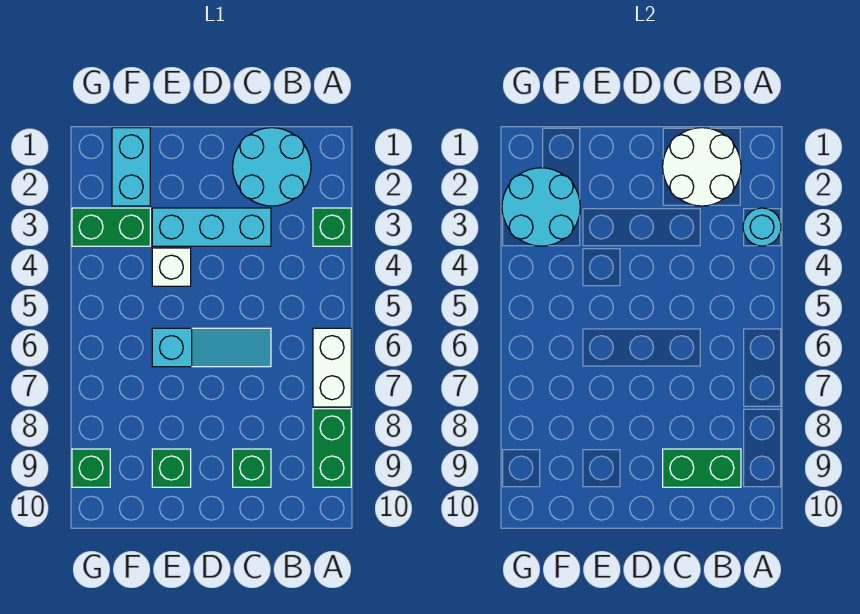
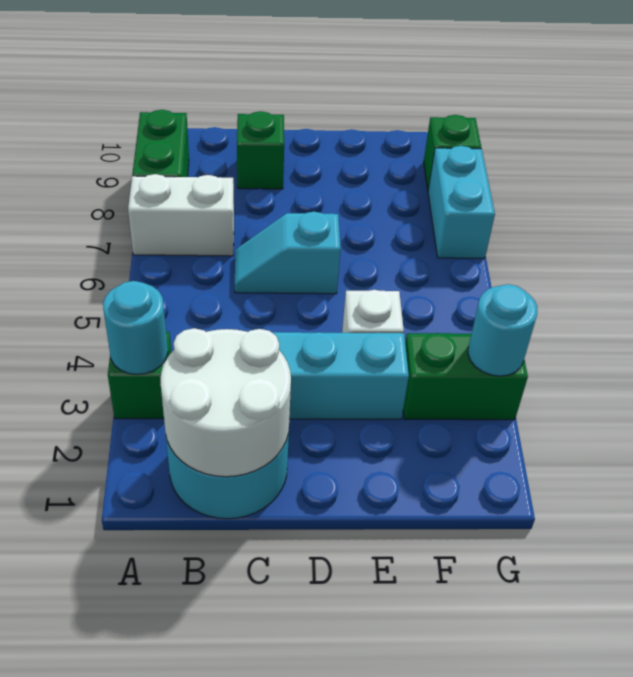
white 1x2 brick [313,328,351,407] -> white 1x2 brick turned to [128,174,234,256]
green 1x2 brick [663,449,741,487] -> none
cyan 1x3 slope [152,328,271,367] -> cyan 1x2 slope [235,212,341,294]
green 1x1 brick [152,449,191,487] -> none
cyan 1x2 brick [112,128,150,206] -> cyan 1x2 brick moved to [428,146,495,258]
cyan 2x2 round brick [502,168,580,246] -> cyan 1x1 round brick [468,284,537,376]

